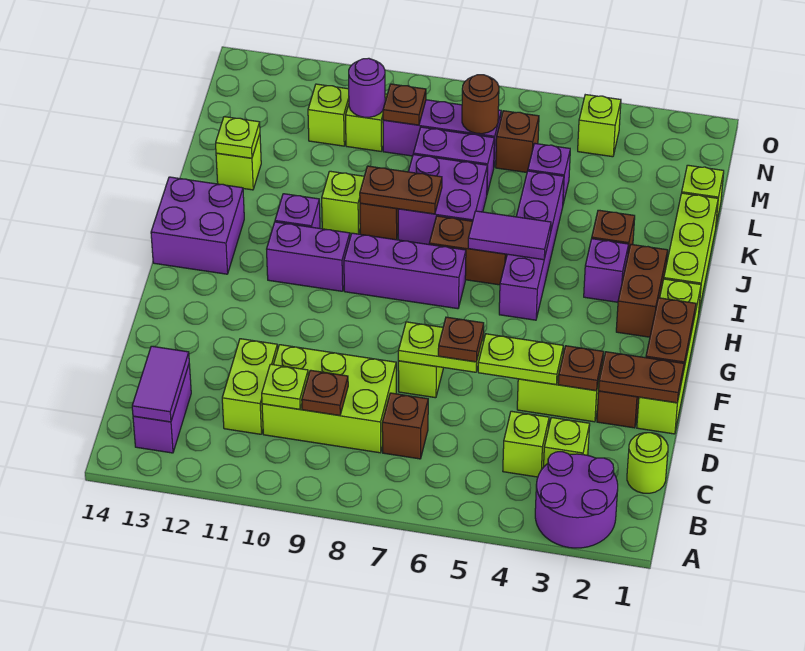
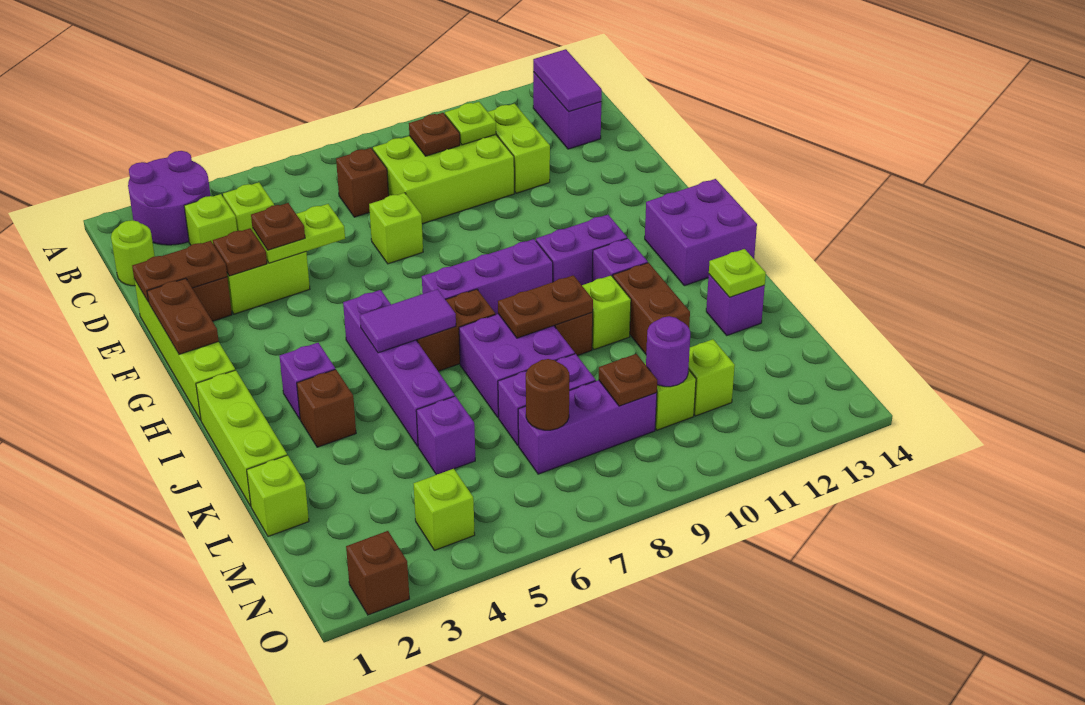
lime 1x2 plate [398,322,484,372] -> none
brown 1x1 plate [438,317,484,362] -> brown 1x1 plate moved to [251,203,305,250]
brown 1x2 brick [616,244,668,337] -> brown 1x2 brick moved to [613,263,690,354]
lime 1x1 brick [216,134,261,190] -> purple 1x1 brick [706,274,765,335]
brown 1x1 brick [496,111,539,172] -> brown 1x1 brick moved to [346,531,409,615]

